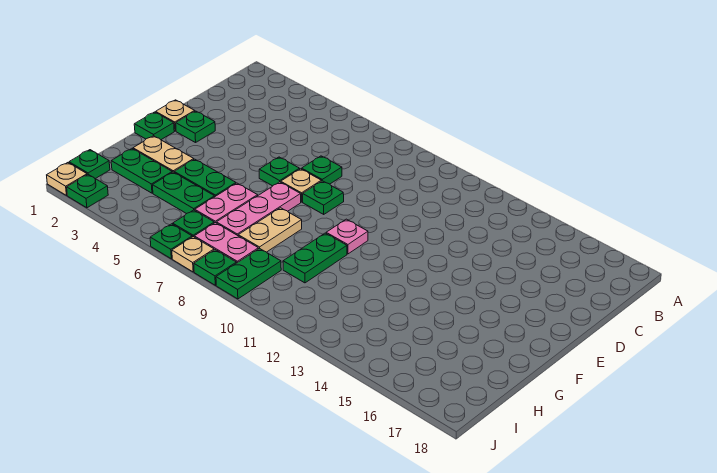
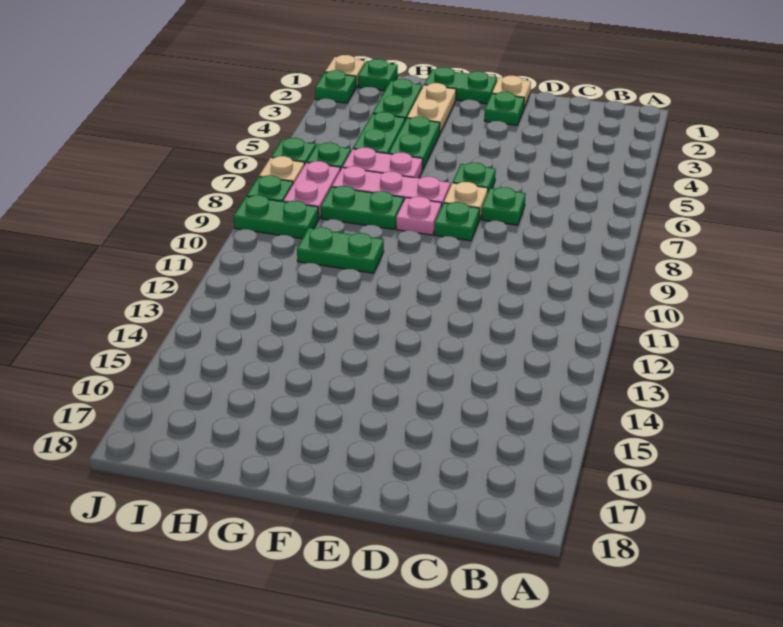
green 1x1 plate [134,112,174,140] -> green 1x2 plate [424,67,497,104]
pink 1x1 plate [326,219,368,254] -> pink 1x1 plate moved to [396,197,442,235]
tan 1x2 plate [238,208,302,252] -> green 1x2 plate [321,186,404,229]

